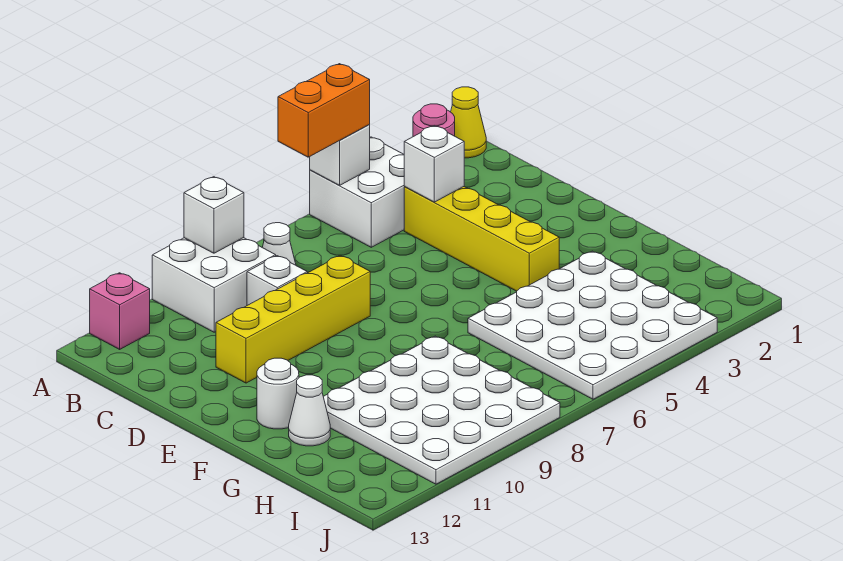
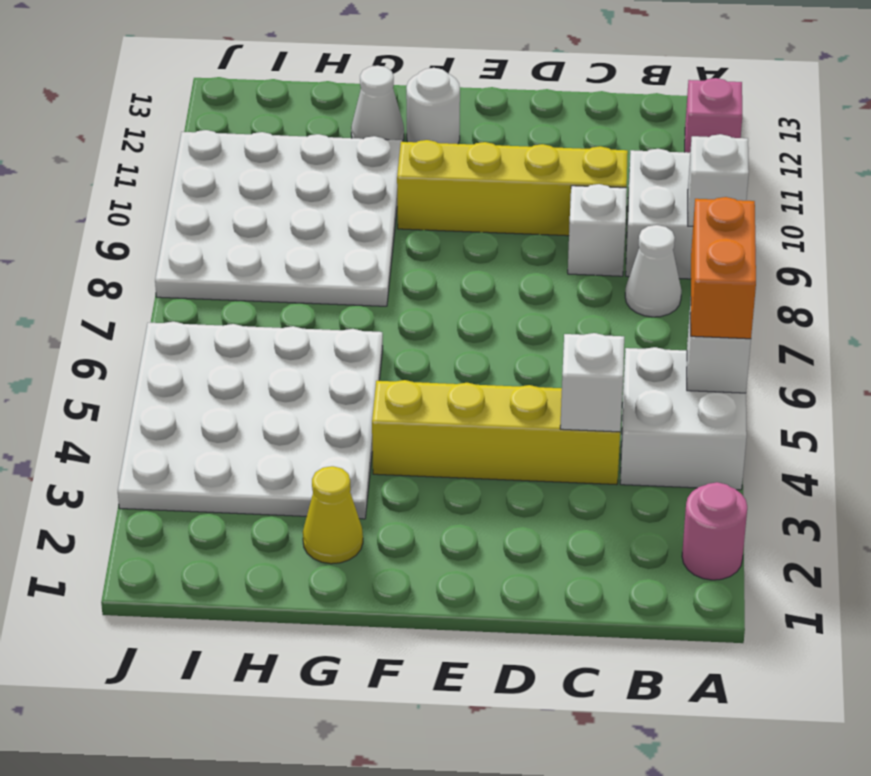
yellow 1x1 cone [451,87,486,158] -> yellow 1x1 cone moved to [303,466,363,564]
yellow 1x4 brick [216,255,370,383] -> yellow 1x4 brick turned to [397,140,628,236]

